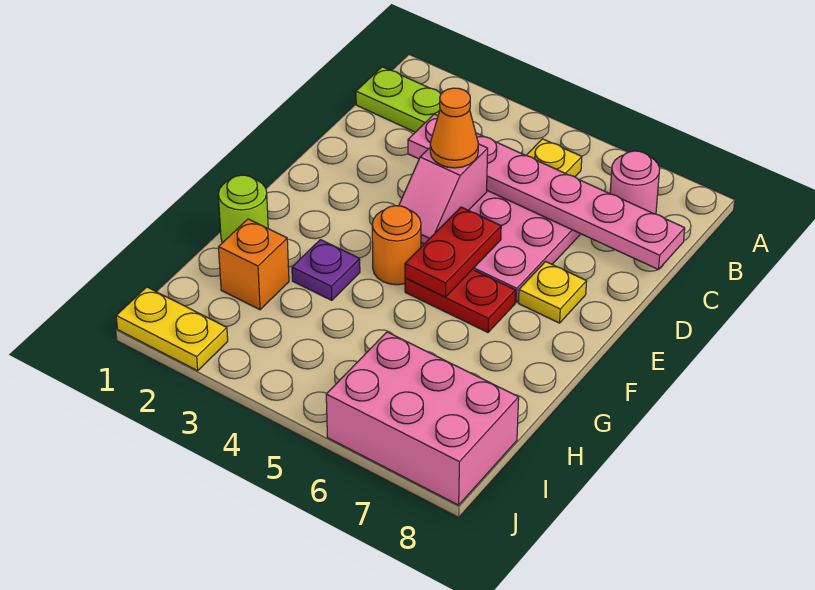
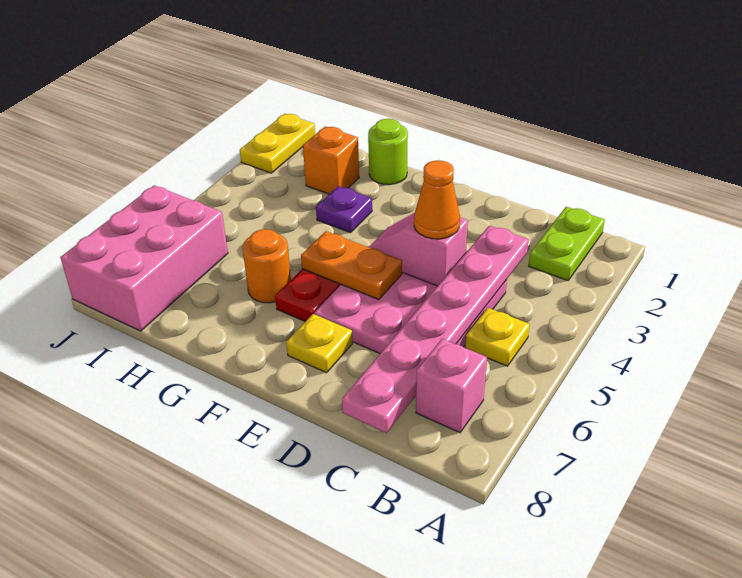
pink 1x1 round brick [610,151,660,214] -> pink 1x1 brick [416,339,487,433]
red 1x2 plate [405,207,501,297] -> orange 1x2 plate [301,231,402,300]
orange 1x1 round brick [372,206,421,285] -> orange 1x1 round brick moved to [242,229,291,303]

